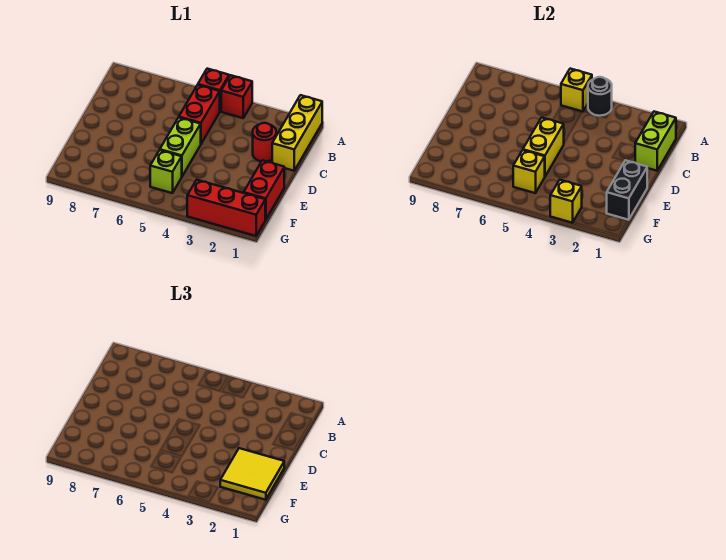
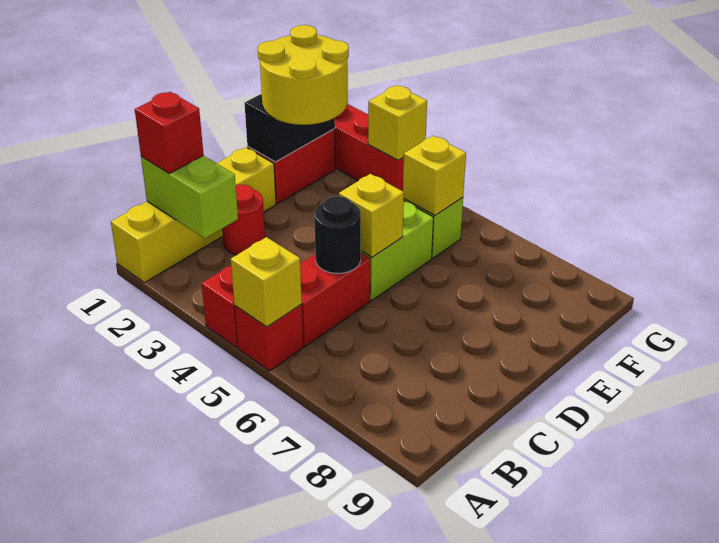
yellow 1x3 brick [272,95,322,171] -> yellow 1x4 brick [111,147,276,283]
black 1x1 round brick [588,77,612,116] -> black 1x1 round brick moved to [314,196,361,273]
lime 1x2 brick [635,112,676,171] -> lime 1x2 brick turned to [141,156,238,239]
none -> red 1x1 brick [135,92,204,174]
yellow 1x2 brick [523,118,564,176] -> yellow 1x1 brick [339,174,404,257]
yellow 2x2 tile [220,448,284,500] -> yellow 2x2 round brick [258,25,349,125]

